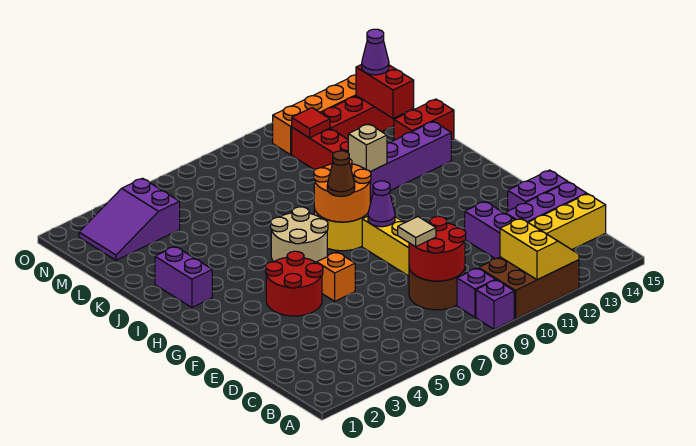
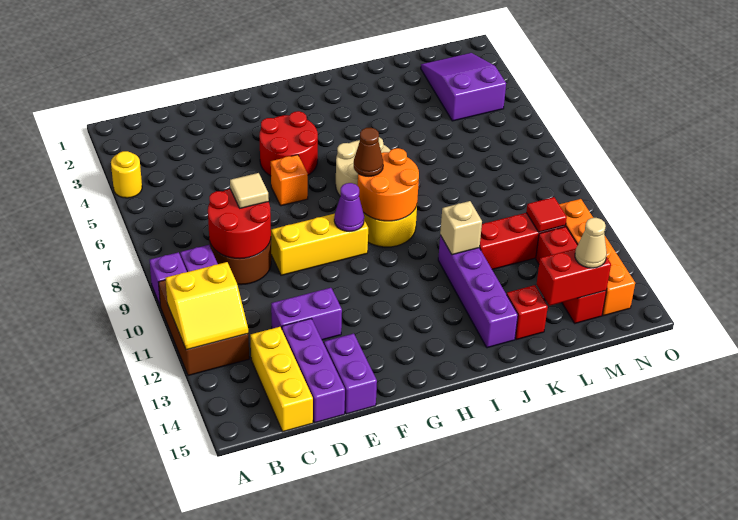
none -> yellow 1x1 round brick [111,151,142,198]
purple 1x2 brick [155,246,212,308] -> none
red 1x2 brick [394,99,454,140] -> red 1x1 brick [507,285,548,340]
purple 1x1 cone [362,29,389,75] -> tan 1x1 cone [575,218,607,268]

